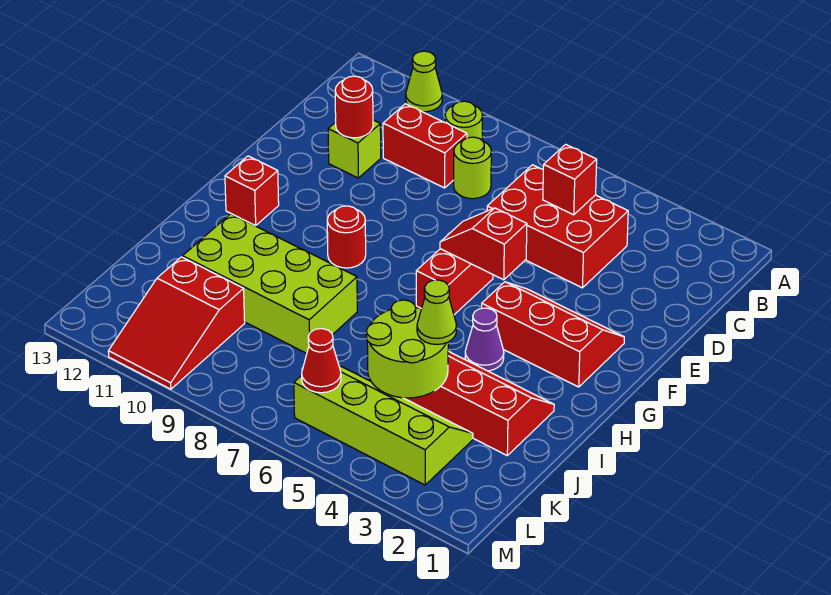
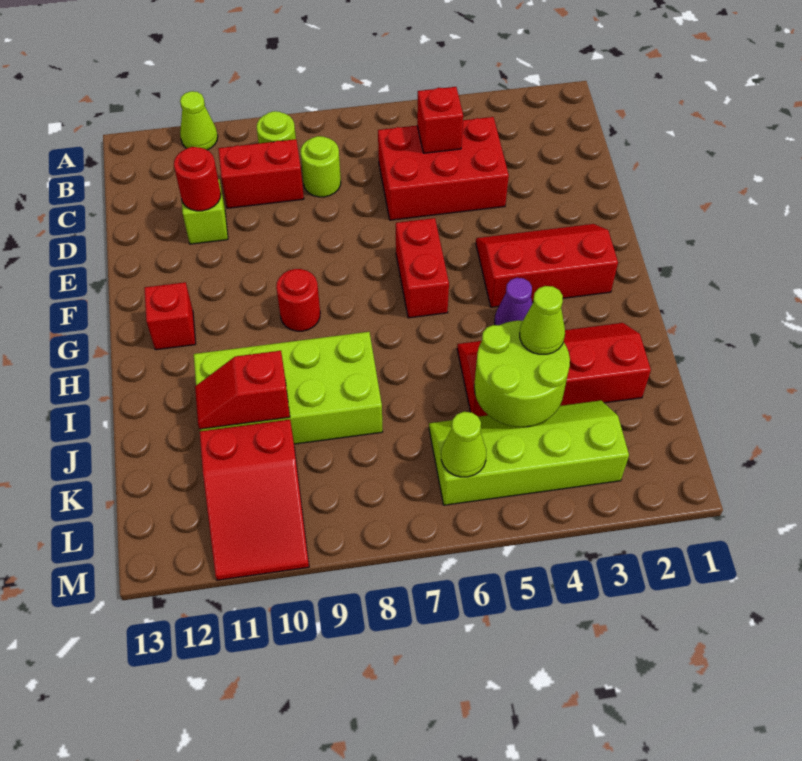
red 1x2 slope [440,208,527,280] -> red 1x2 slope moved to [195,351,290,429]
red 1x1 cone [302,329,341,393] -> lime 1x1 cone [441,412,486,477]

